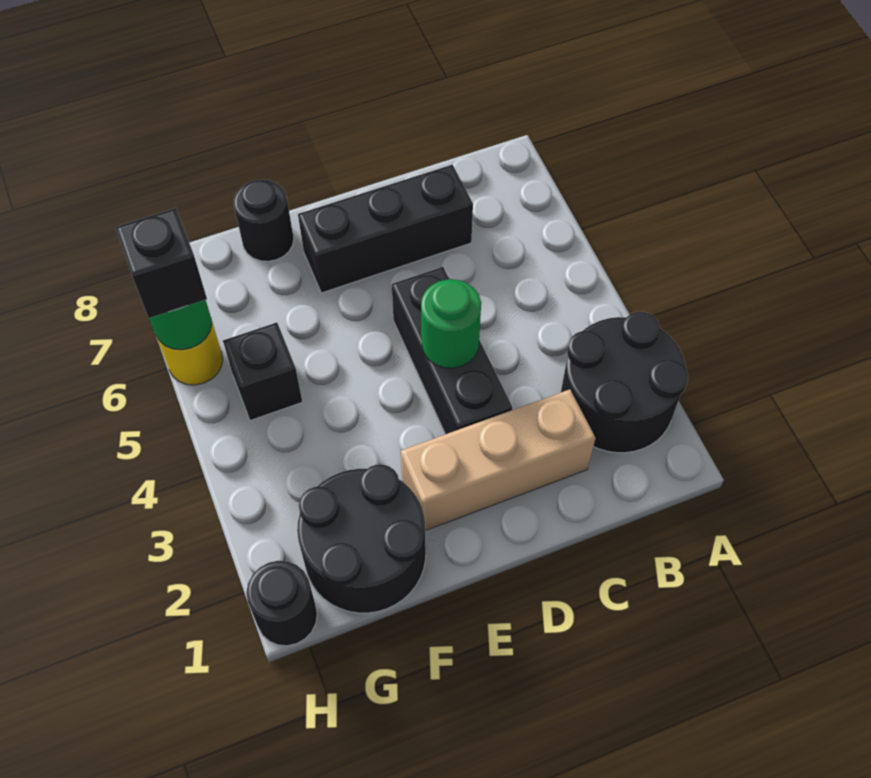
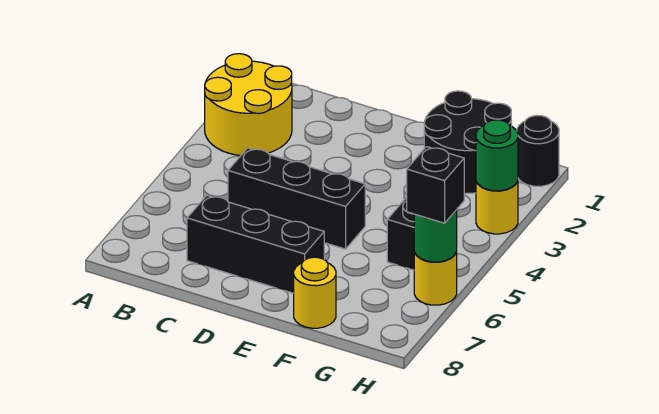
black 2x2 round brick [561,312,688,453] -> yellow 2x2 round brick [205,54,292,156]
tan 1x3 brick [401,389,595,531] -> none
black 1x3 brick [392,267,512,434] -> black 1x3 brick turned to [228,148,365,249]
green 1x1 round brick [421,279,481,368] -> green 1x1 round brick moved to [476,120,518,191]
black 1x1 round brick [233,180,294,261] -> yellow 1x1 round brick [294,257,336,328]
none -> yellow 1x1 round brick [476,181,518,234]

